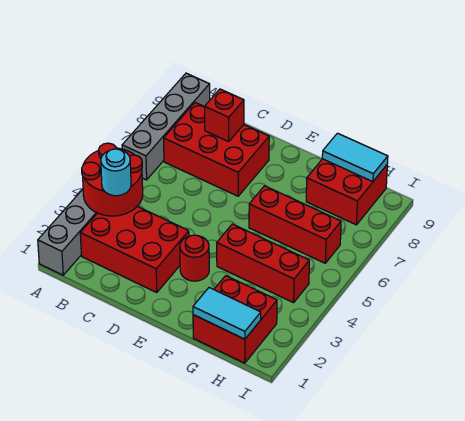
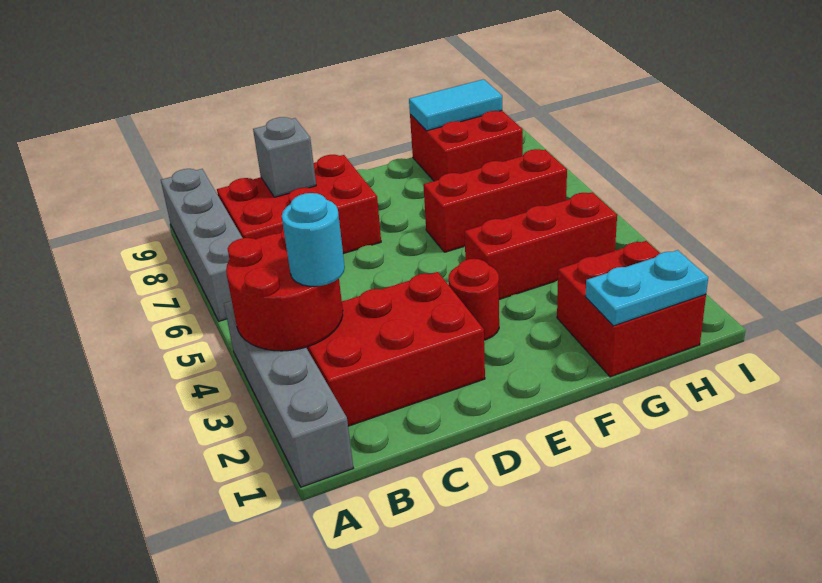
red 1x1 brick [205,89,244,142] -> grey 1x1 brick [253,117,316,197]
cyan 1x2 tile [193,288,261,339] -> cyan 1x2 plate [585,250,708,326]

